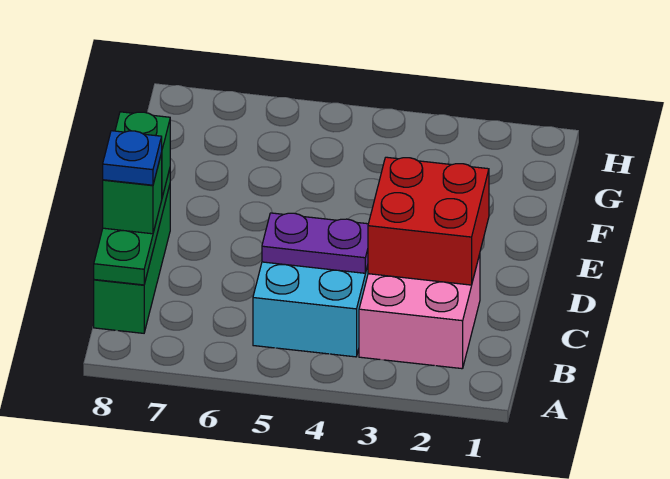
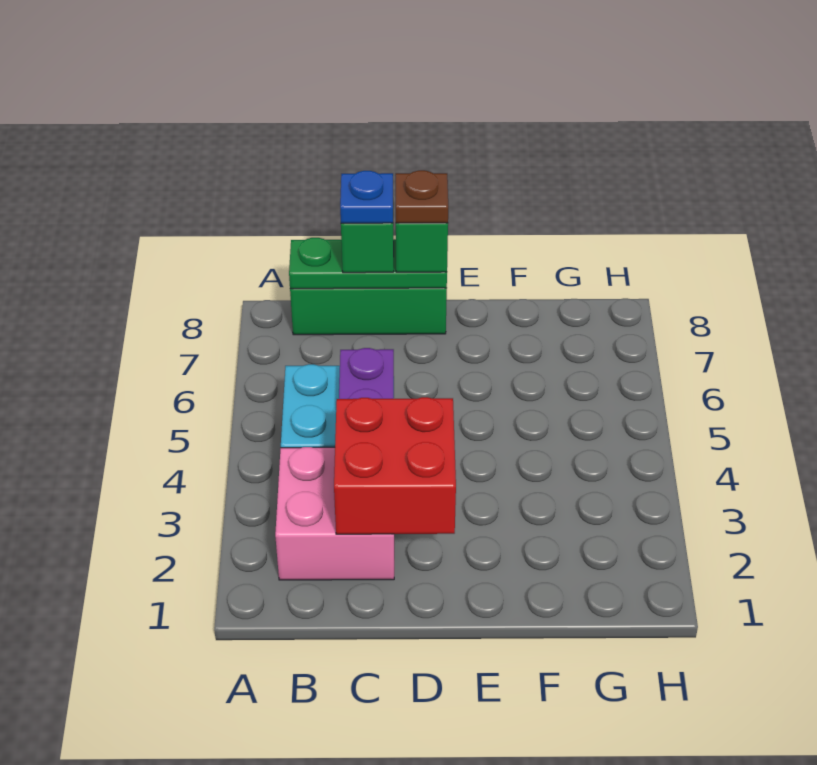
none -> brown 1x1 plate [396,170,448,223]

